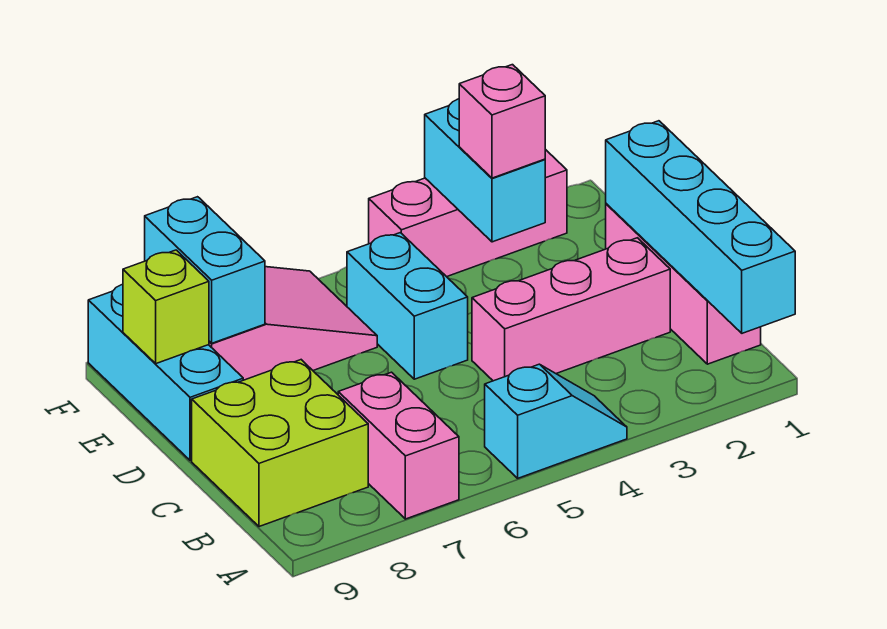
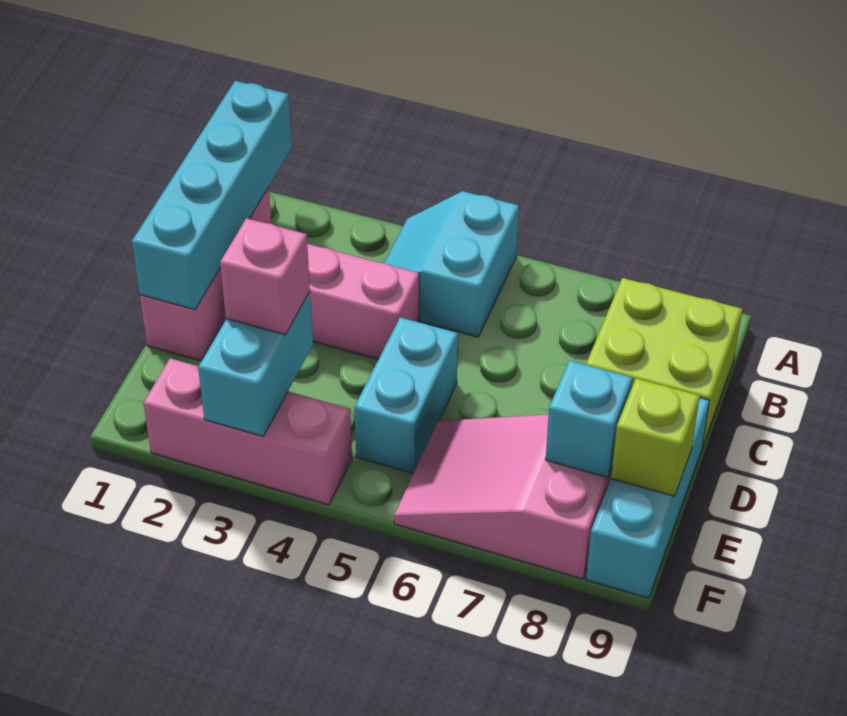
cyan 1x2 slope [485,364,627,478] -> cyan 2x2 slope [384,191,519,337]
pink 1x2 brick [338,372,459,519] -> none
cyan 1x2 brick [145,197,265,343] -> cyan 1x1 brick [546,361,632,478]

